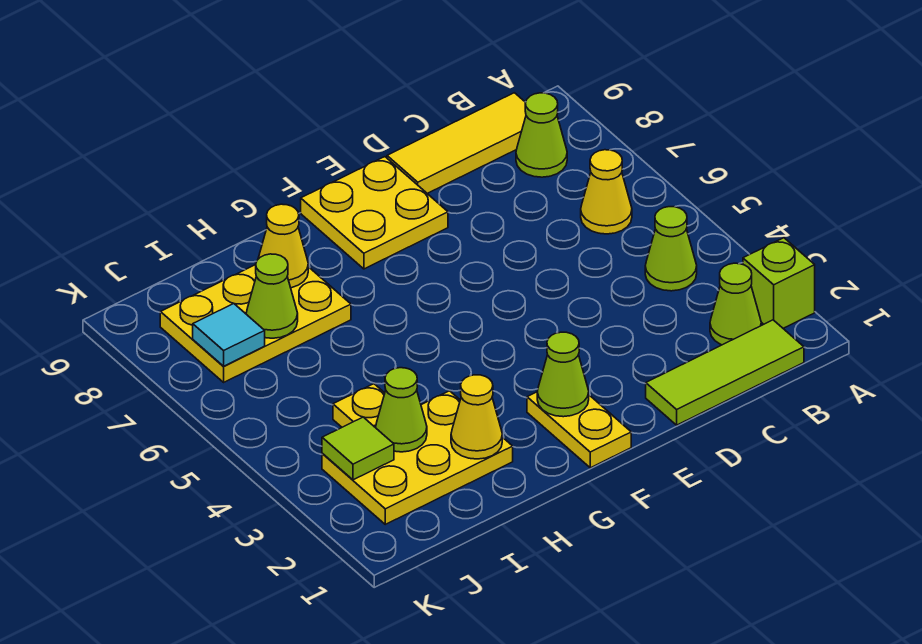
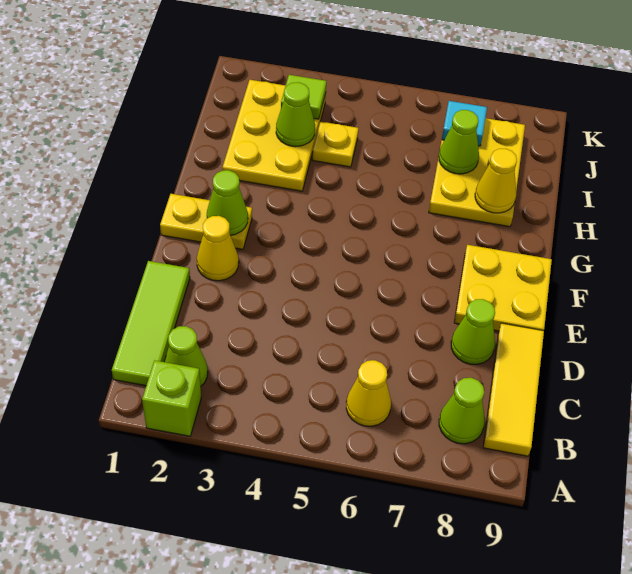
lime 1x1 cone [645,207,697,291] -> lime 1x1 cone moved to [451,299,495,364]
yellow 1x1 cone [451,375,502,459] -> yellow 1x1 cone moved to [197,216,239,281]

